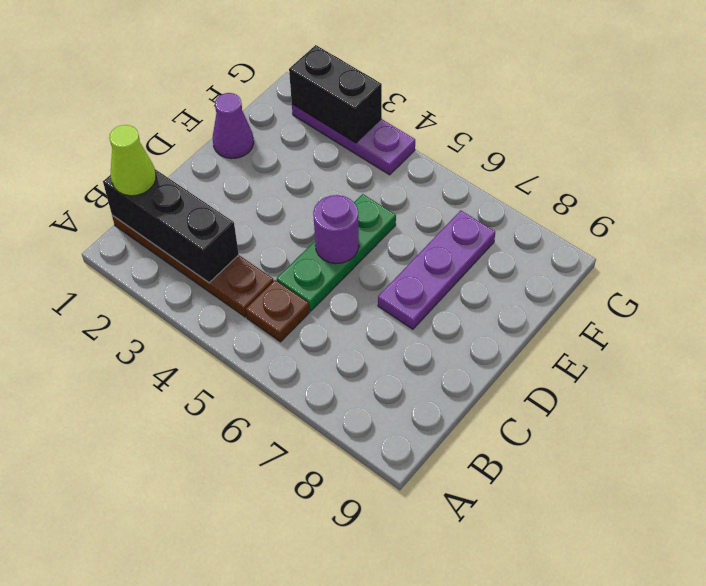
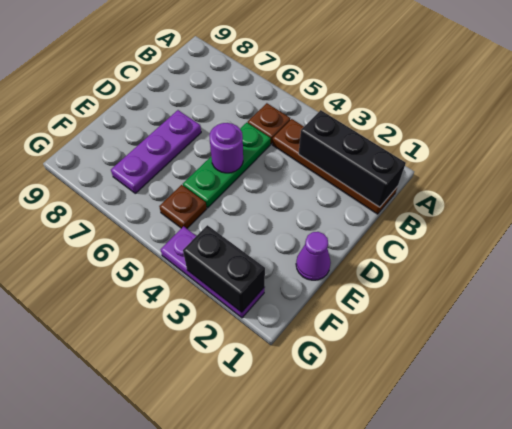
lime 1x1 cone [109,125,156,196] -> none
none -> brown 1x1 plate [159,185,207,228]

